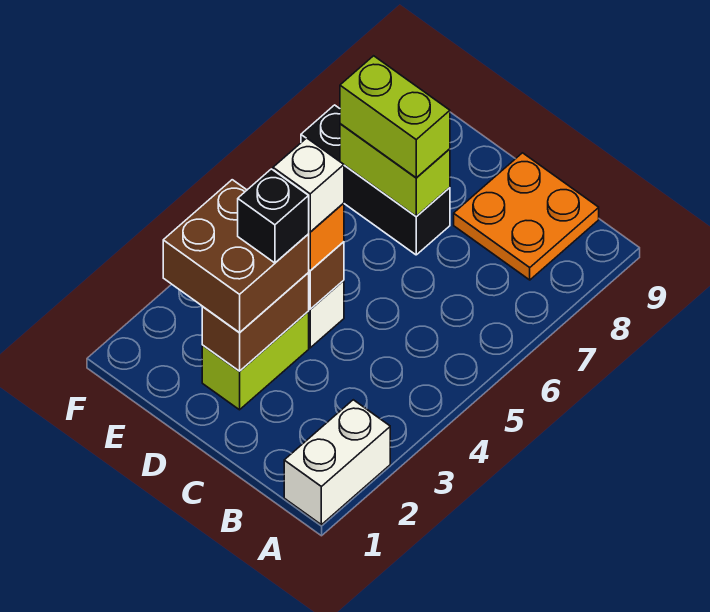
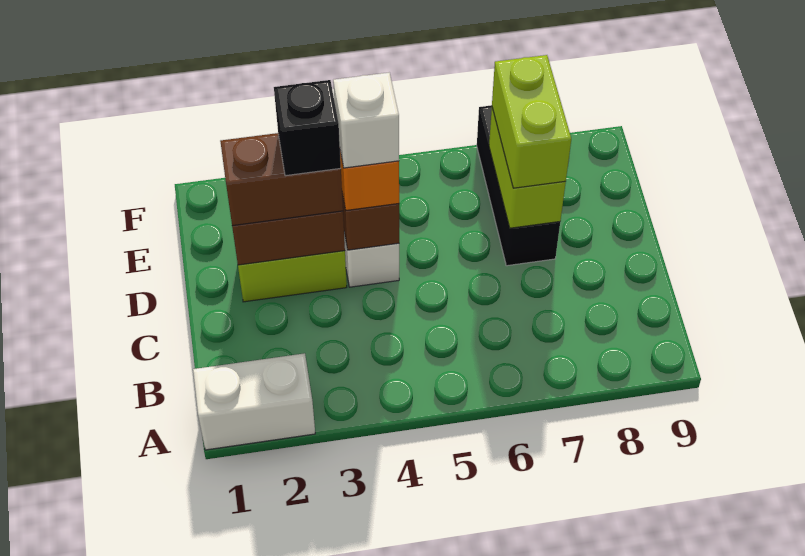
orange 2x2 plate [454,153,599,280] -> none
brown 2x2 brick [163,180,309,332] -> brown 1x2 brick [220,133,343,226]

